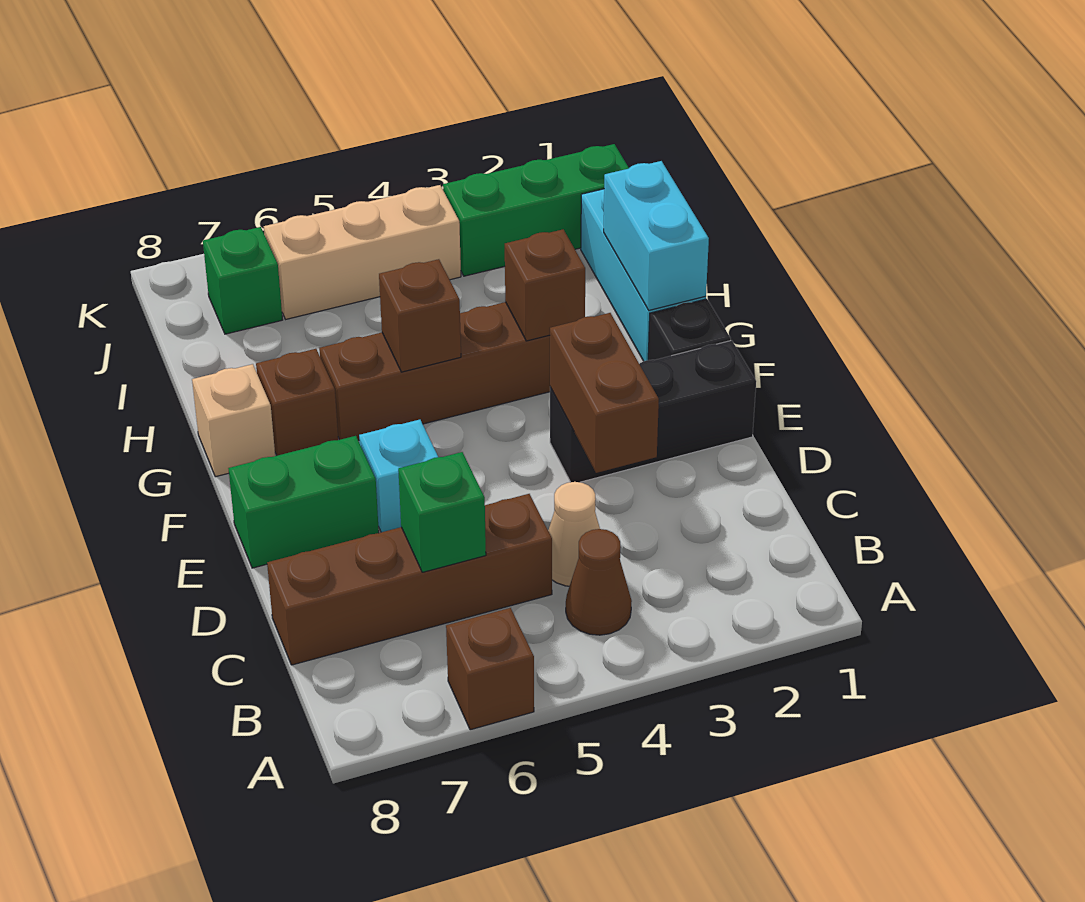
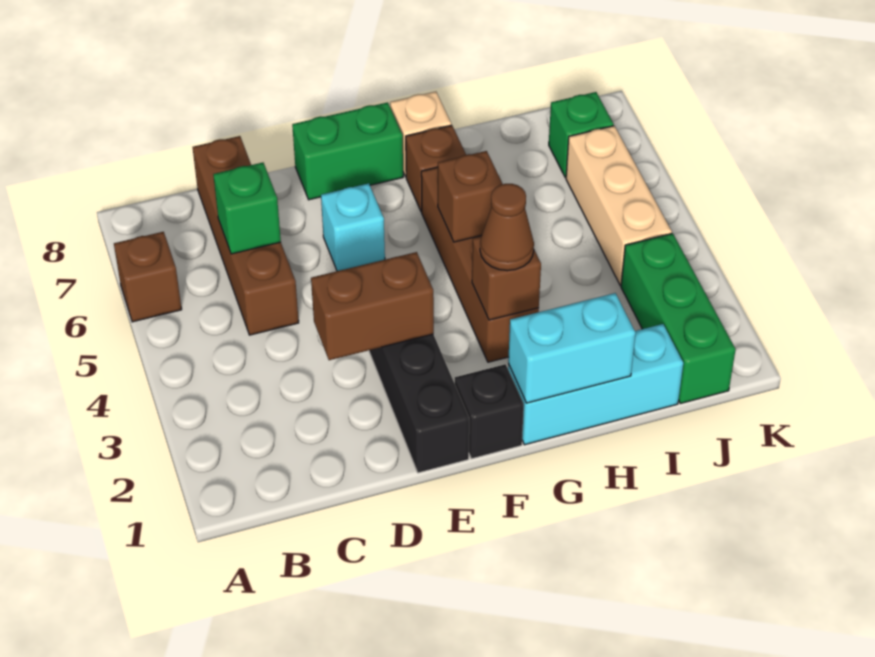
brown 1x1 cone [566,529,632,635] -> brown 1x1 cone moved to [480,184,534,271]
tan 1x1 cone [548,482,600,586] -> none
green 1x2 brick [228,436,379,568] -> green 1x2 brick turned to [292,102,403,200]

